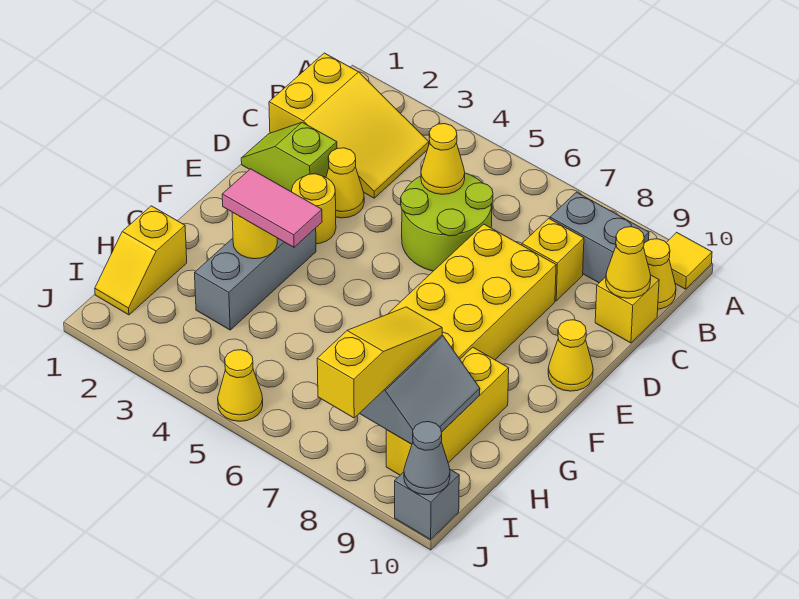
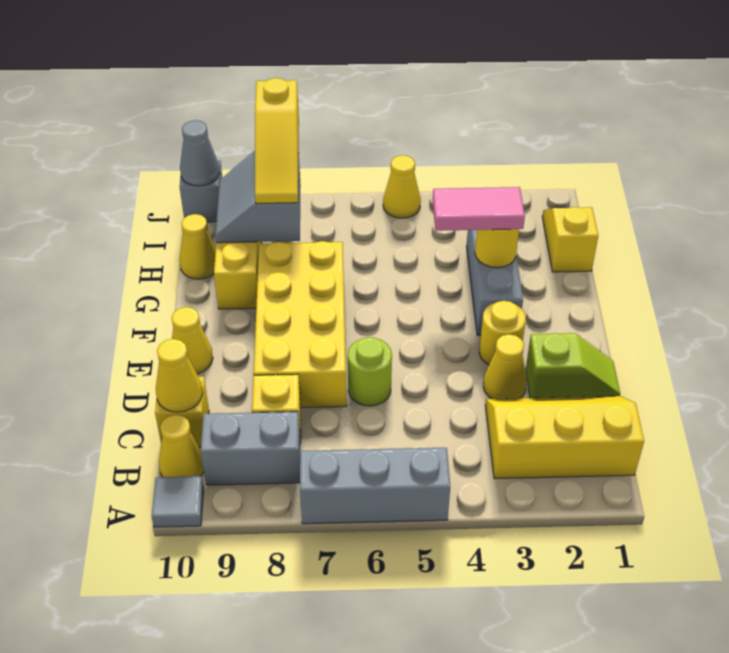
none -> grey 1x3 brick [300,448,450,524]
yellow 1x1 tile [666,232,712,289] -> grey 1x1 tile [152,476,204,527]
yellow 2x3 slope [269,53,429,198] -> yellow 2x3 slope turned to [485,396,644,479]
lime 2x2 round brick [401,173,493,271] -> lime 1x1 round brick [348,337,392,406]
yellow 1x1 cone [421,124,465,194] -> yellow 1x1 cone moved to [179,214,216,279]

